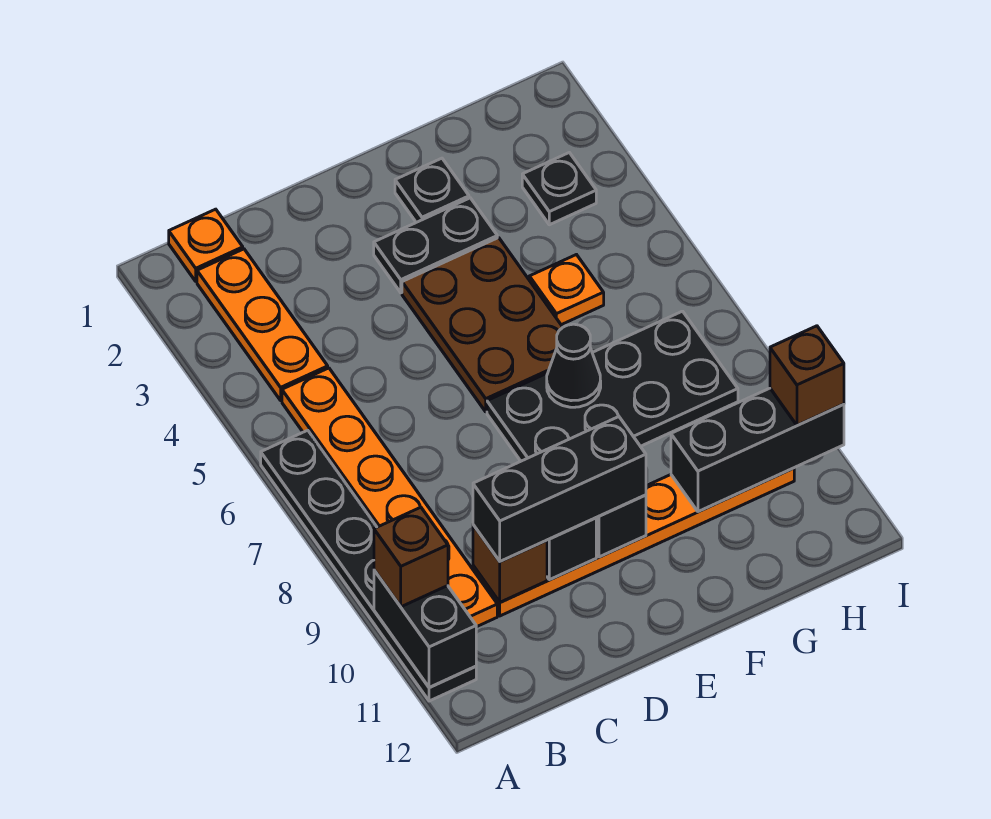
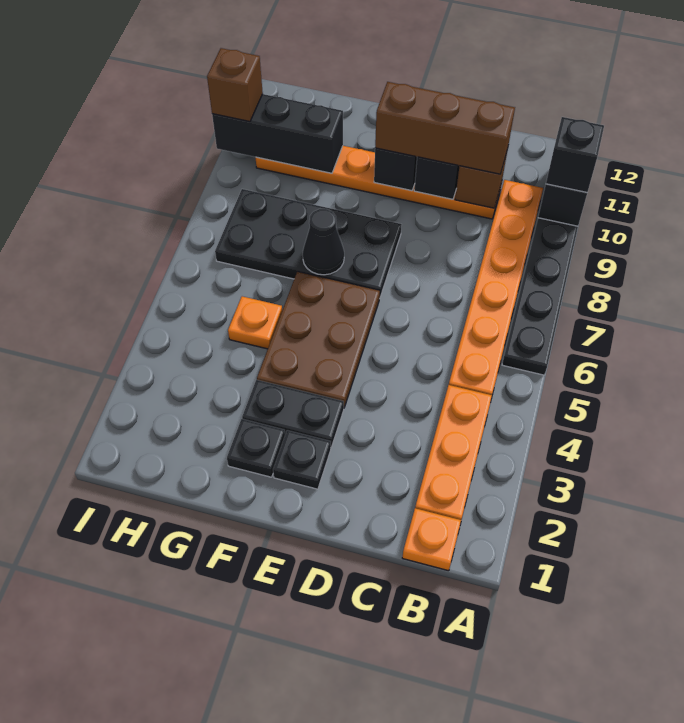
brown 1x1 brick [374,507,448,607] -> black 1x1 brick [546,117,604,193]
black 1x3 brick [473,417,646,561] -> brown 1x3 brick [375,82,515,174]
black 1x1 plate [522,153,596,225] -> black 1x1 plate moved to [273,430,331,489]

